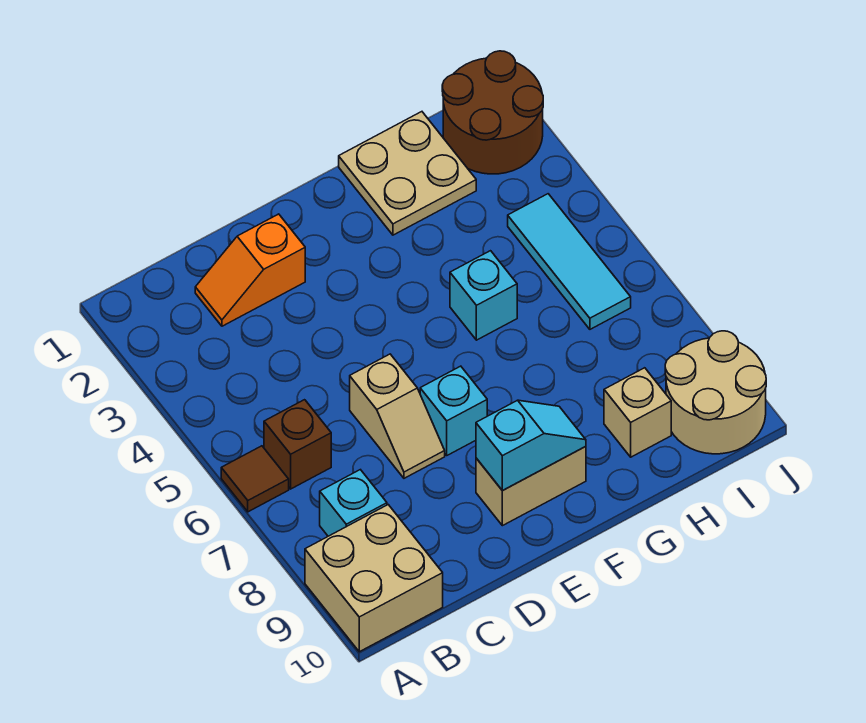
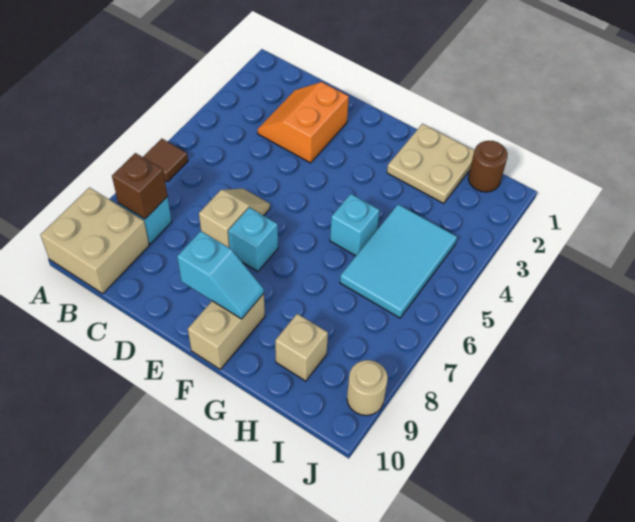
brown 1x1 brick [264,400,331,489] -> brown 1x1 brick moved to [112,153,167,219]
orange 1x2 slope [195,214,305,326] -> orange 2x2 slope [257,82,349,163]
tan 1x2 slope [350,354,445,478] -> tan 1x2 slope turned to [199,189,270,248]
tan 1x2 brick [476,447,586,526] -> tan 1x2 brick turned to [188,294,265,369]
brown 2x2 round brick [442,51,543,174] -> brown 1x1 round brick [468,141,508,192]
cyan 1x3 tile [508,194,631,329] -> cyan 2x3 tile [340,204,457,318]
tan 2x2 round brick [665,331,766,454] -> tan 1x1 round brick [347,360,388,416]

